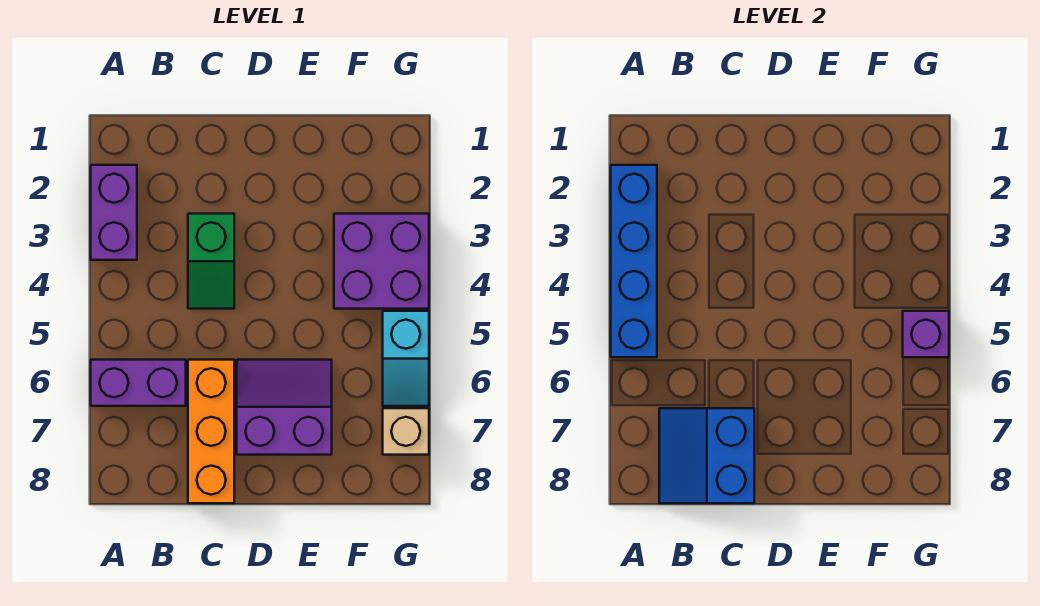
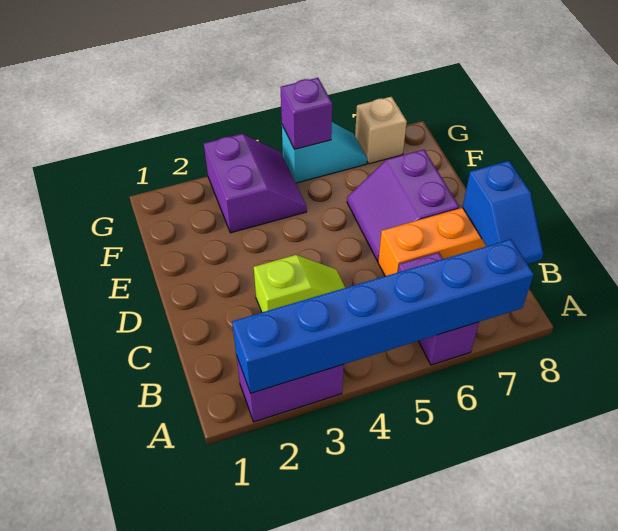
blue 1x4 brick [611,165,657,357] -> blue 1x6 brick [232,239,534,393]
blue 2x2 slope [659,408,754,503] -> blue 1x2 slope [463,161,543,264]
green 1x2 slope [188,214,234,309] -> lime 1x2 slope [254,255,345,312]
purple 2x2 brick [334,214,429,309] -> purple 2x2 slope [204,134,307,233]

